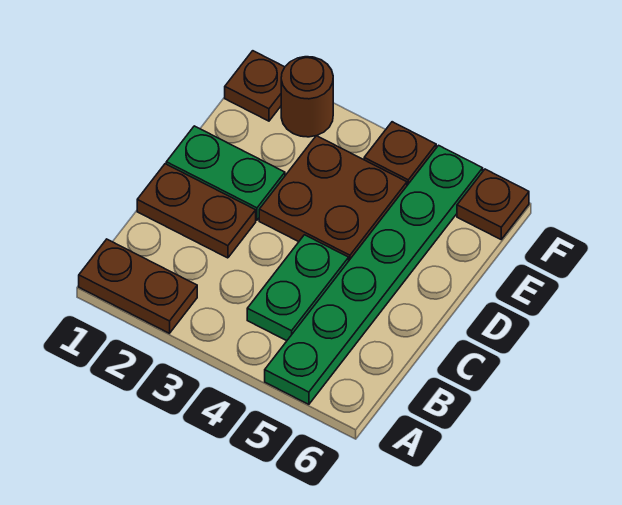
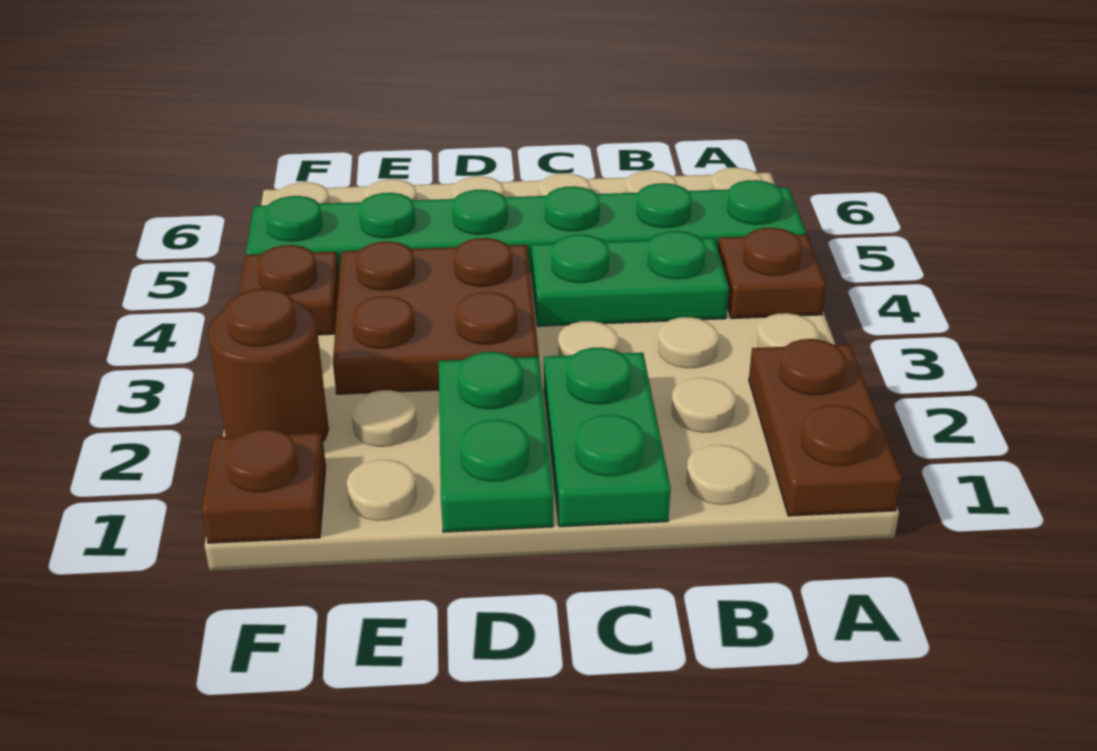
brown 1x2 plate [137,164,256,258] -> green 1x2 plate [544,347,671,527]
brown 1x1 plate [457,169,529,239] -> brown 1x1 plate moved to [718,228,826,319]

